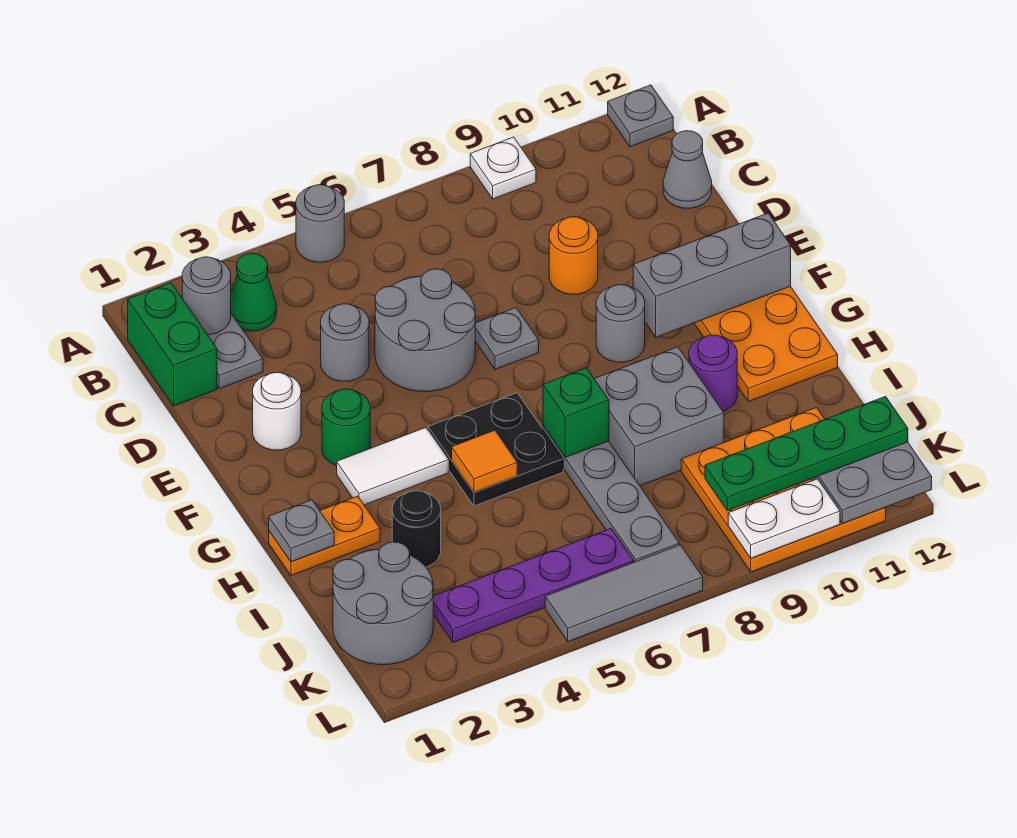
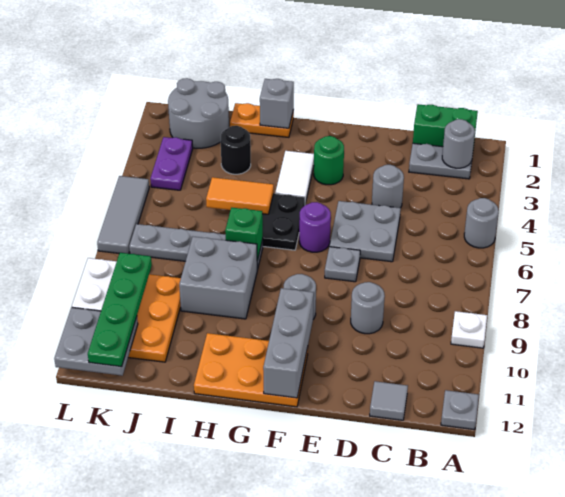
green 1x1 cone [231,253,276,331] -> none
grey 1x1 cone [663,131,712,208] -> grey 1x1 tile [370,381,408,420]
grey 2x2 round brick [375,269,475,392] -> grey 2x2 plate [329,201,401,262]
orange 1x1 round brick [549,217,598,294] -> grey 1x1 round brick [351,282,385,334]
white 1x1 round brick [253,373,301,450] -> none
orange 1x2 plate [269,496,380,576] -> orange 1x2 plate turned to [230,103,294,137]
grey 1x1 plate [269,500,334,562] -> grey 1x1 brick [260,79,294,128]
orange 1x1 tile [452,430,517,492] -> orange 1x2 tile [206,177,274,214]
purple 1x1 round brick [689,335,737,411] -> purple 1x1 round brick moved to [299,202,331,252]
purple 1x4 plate [433,529,634,642] -> purple 1x2 plate [150,137,193,190]

